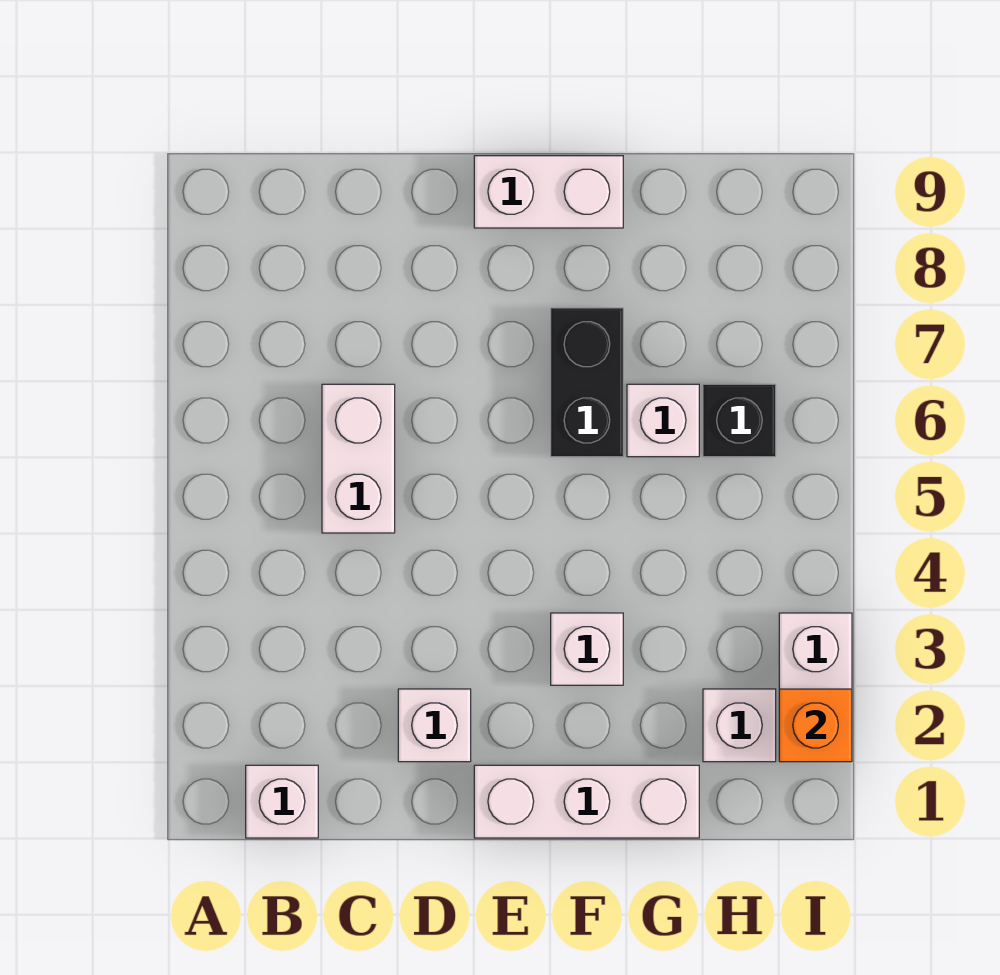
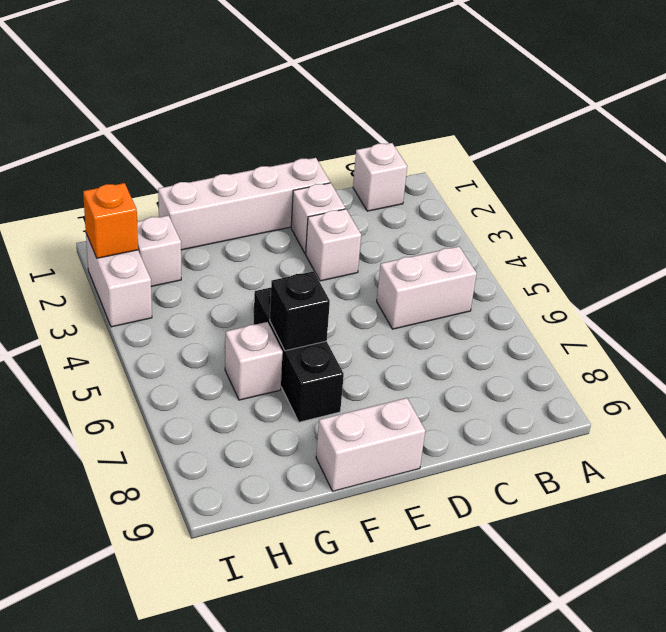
white 1x2 brick [322,384,395,533] -> white 1x2 brick turned to [377,246,477,329]
white 1x3 brick [474,765,699,838] -> white 1x4 brick [158,158,330,250]
white 1x1 brick [551,613,623,685] -> white 1x1 brick moved to [306,209,361,281]
black 1x2 brick [551,308,623,457] -> black 1x3 brick [253,288,344,422]
black 1x1 brick [703,384,776,457] -> black 1x1 brick moved to [270,271,330,351]

